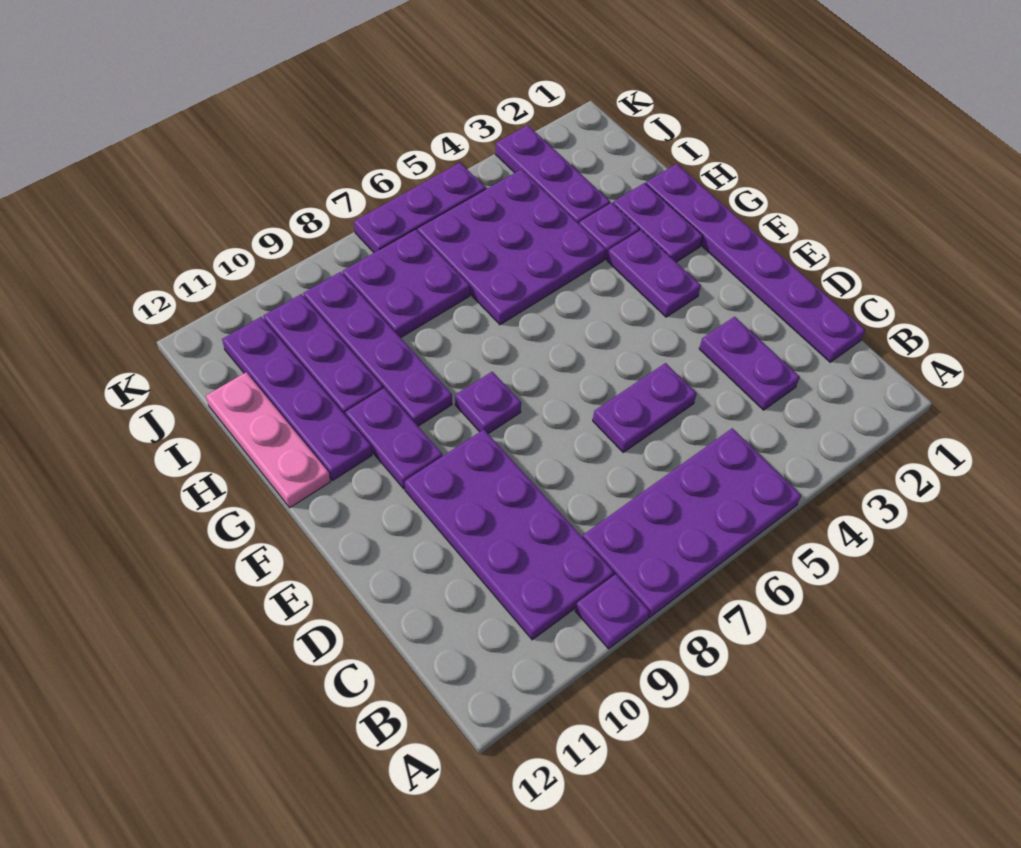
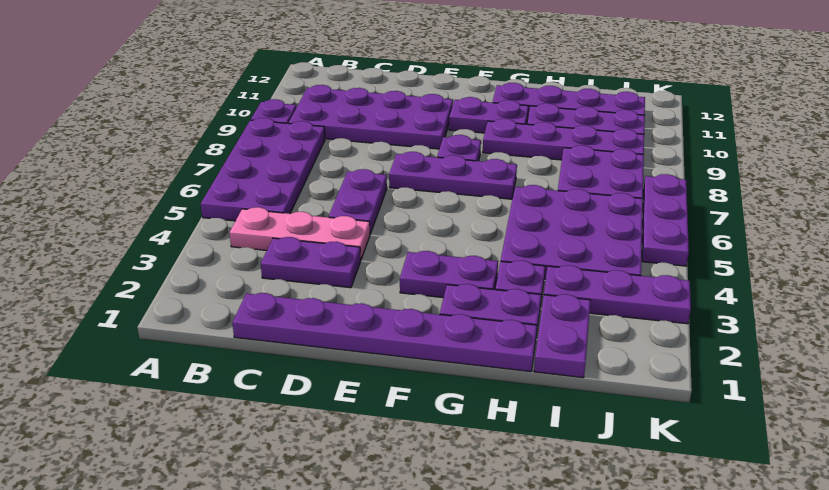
none -> purple 1x3 plate [389,152,517,199]
pink 1x3 plate [206,372,330,508] -> pink 1x3 plate moved to [229,207,370,259]
none -> purple 1x2 plate [534,294,591,378]

